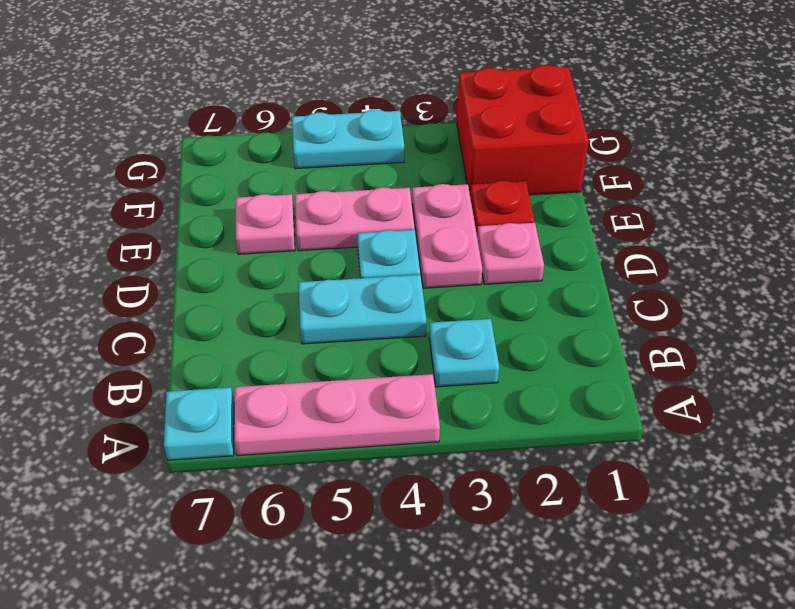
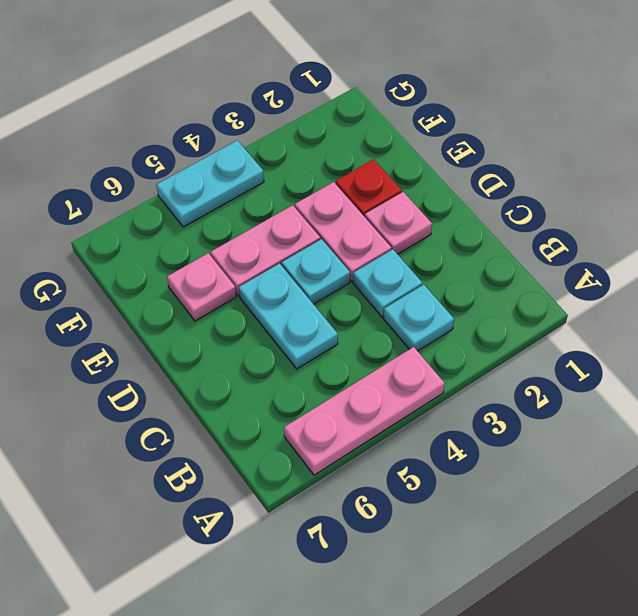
cyan 1x1 plate [164,387,234,460] -> cyan 1x1 plate moved to [353,249,422,317]
cyan 1x2 plate [298,275,426,344] -> cyan 1x2 plate turned to [239,264,338,369]
red 2x2 brick [457,65,589,195] -> none

